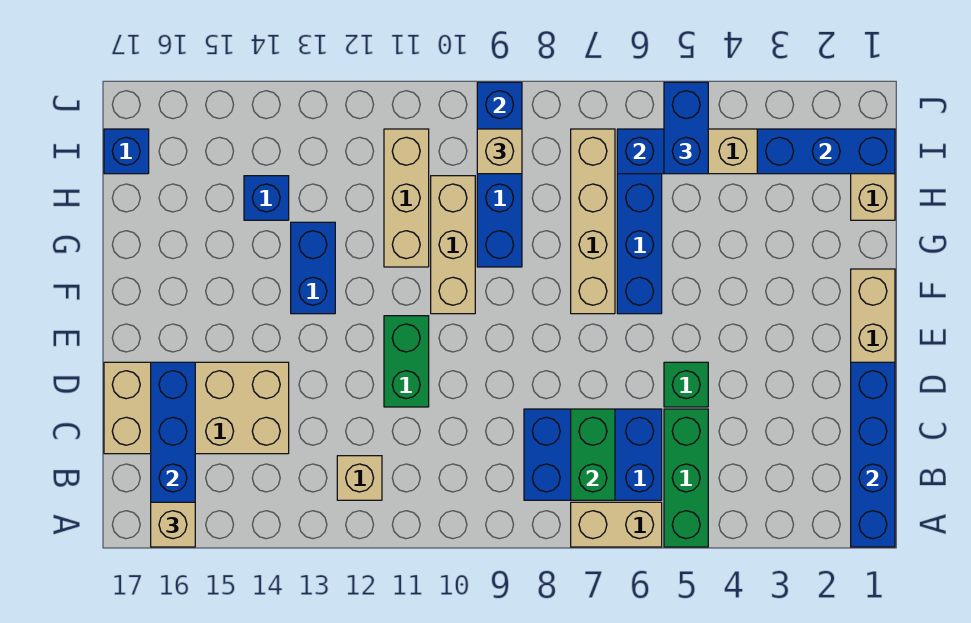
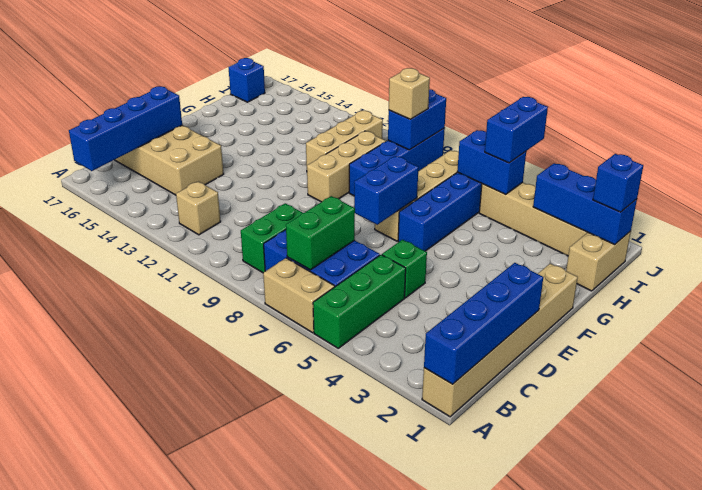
tan 1x1 brick [151,502,195,547] -> none
green 1x2 brick [384,316,429,407] -> green 1x2 brick moved to [241,203,303,273]
blue 1x2 brick [291,222,335,314] -> blue 1x2 brick moved to [354,156,418,225]
blue 1x1 brick [244,176,289,220] -> blue 1x1 brick moved to [593,154,643,212]

